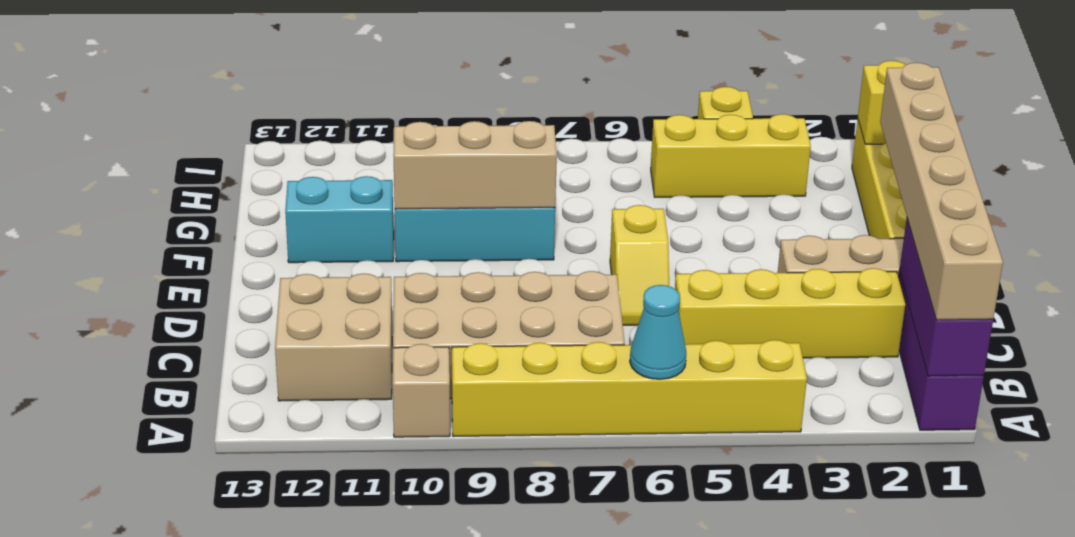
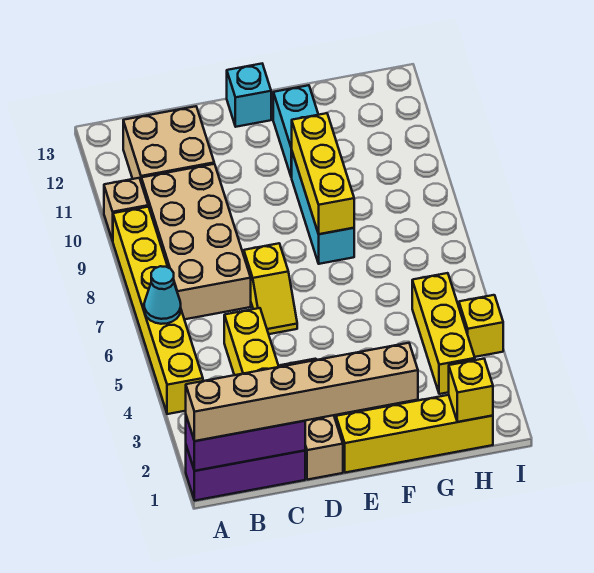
yellow 1x2 slope [610,205,669,325] -> yellow 1x2 slope turned to [244,243,297,334]
none -> cyan 1x1 brick [227,64,271,127]
tan 1x3 brick [393,121,557,209] -> yellow 1x3 brick [292,113,354,234]

